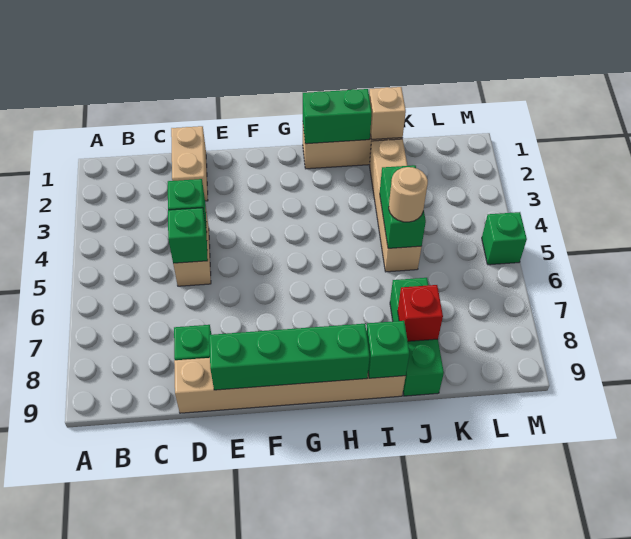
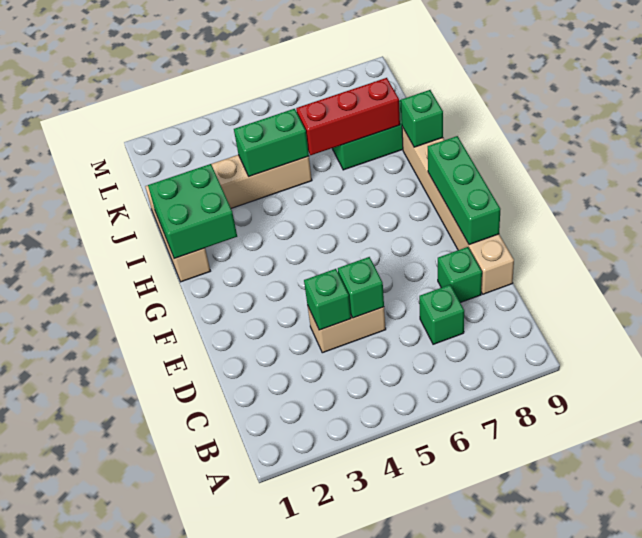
tan 1x2 brick [171,126,208,201] -> none
green 1x4 brick [209,324,370,390] -> green 1x3 brick [428,136,500,245]
green 1x2 brick [303,89,372,144] -> green 2x2 brick [148,164,237,259]
tan 1x1 brick [369,87,406,139] -> none
tan 1x1 round brick [389,167,428,222] -> none
red 1x1 brick [398,285,443,341] -> red 1x3 brick [296,78,400,155]
green 1x1 brick [482,212,527,265] -> green 1x1 brick moved to [419,285,464,344]

